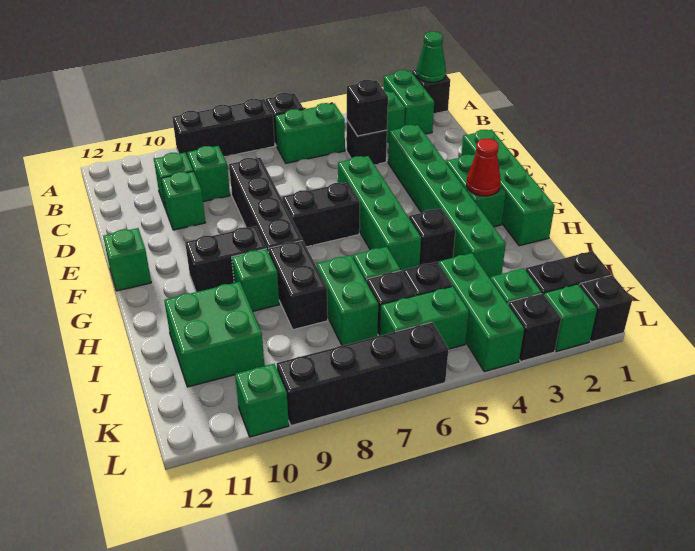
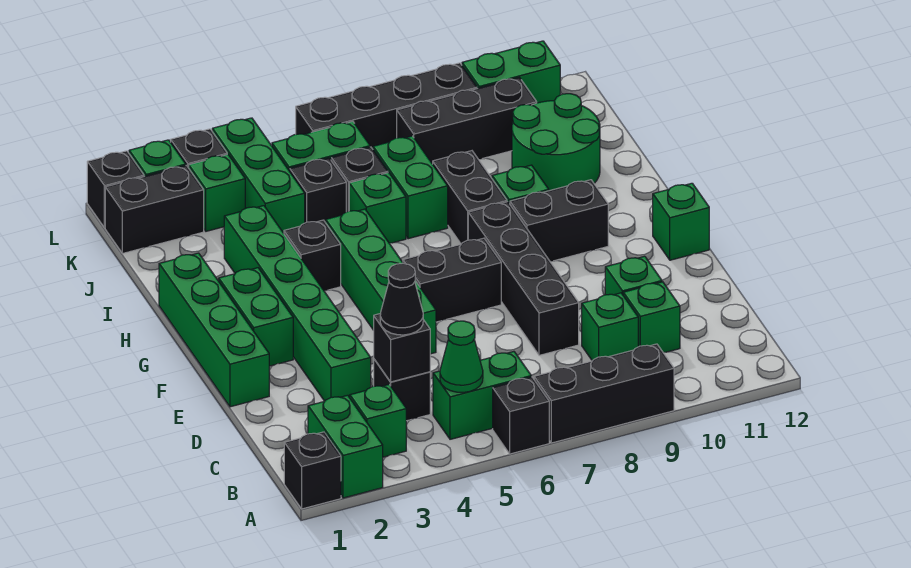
green 1x1 cone [417,32,446,82] -> green 1x1 cone moved to [440,321,483,392]
none -> black 1x1 cone [380,263,423,335]
red 1x1 cone [466,139,501,196] -> none
green 2x2 brick [164,282,264,387] -> green 2x2 round brick [512,94,600,191]
none -> black 1x3 brick [397,78,537,164]
green 1x1 brick [235,364,289,437] -> green 1x2 brick [462,41,560,103]

